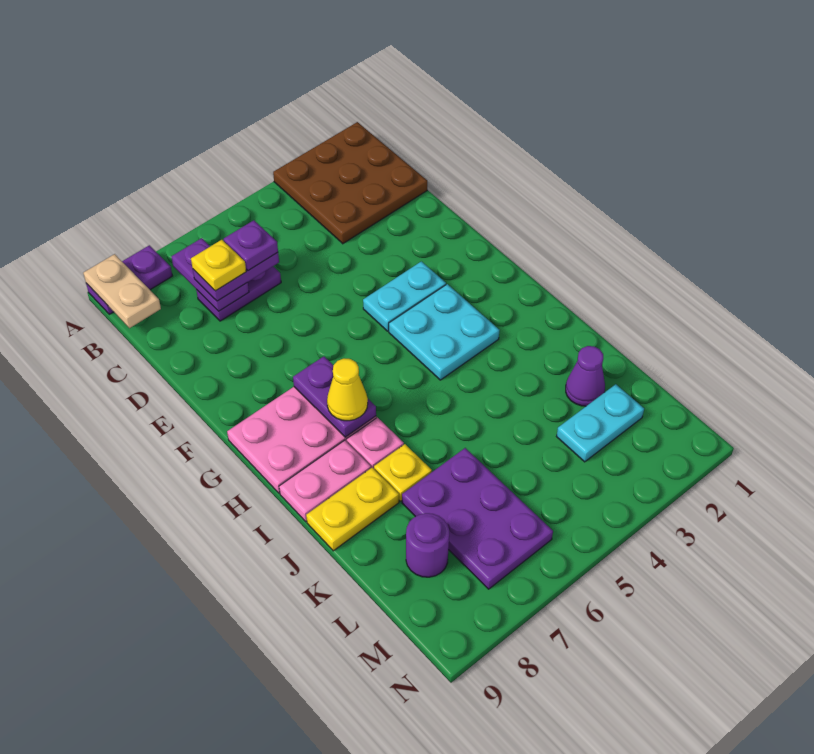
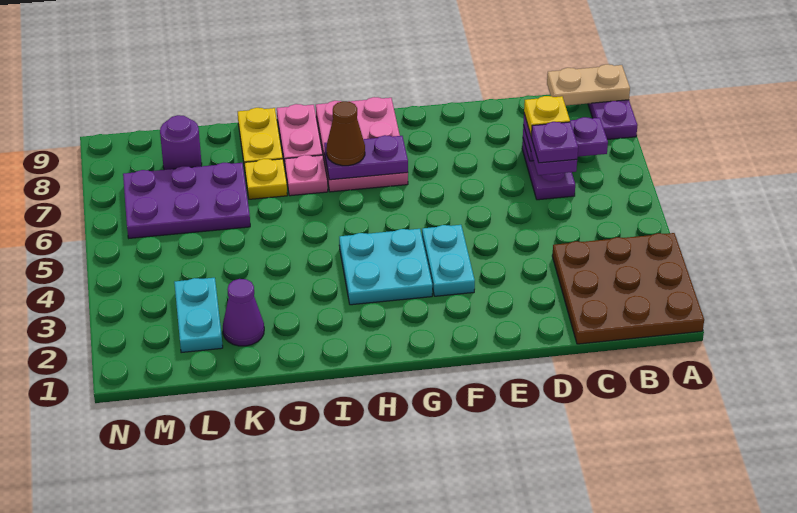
yellow 1x1 cone [327,359,368,421] -> brown 1x1 cone [326,101,365,166]

